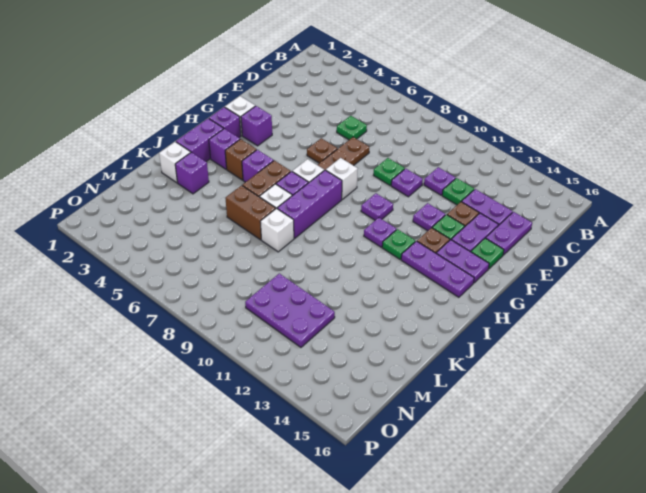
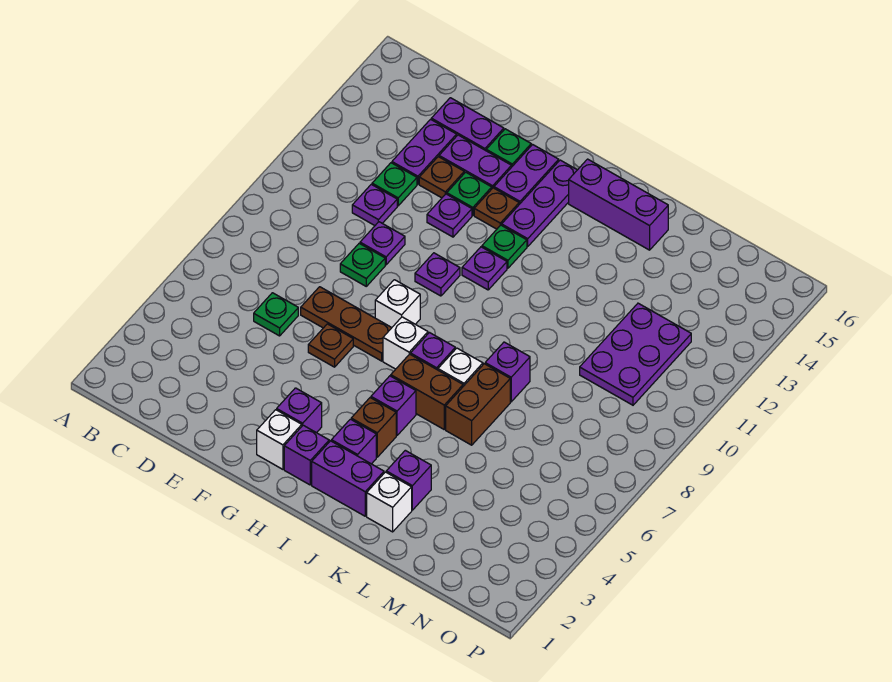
purple 1x3 brick [277,170,342,238] -> purple 1x3 brick moved to [569,159,668,250]
white 1x1 brick [260,208,294,252] -> purple 1x1 brick [485,342,530,402]

